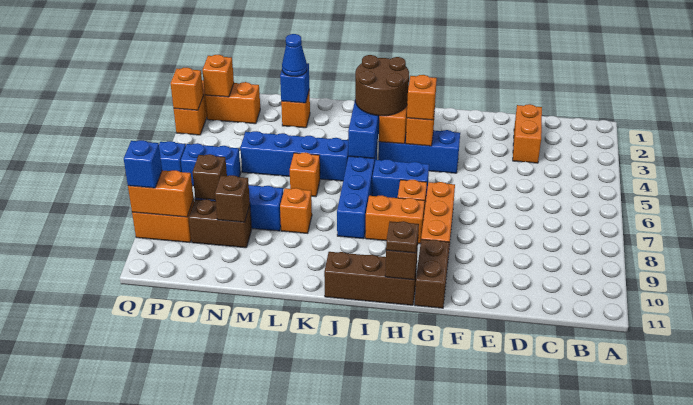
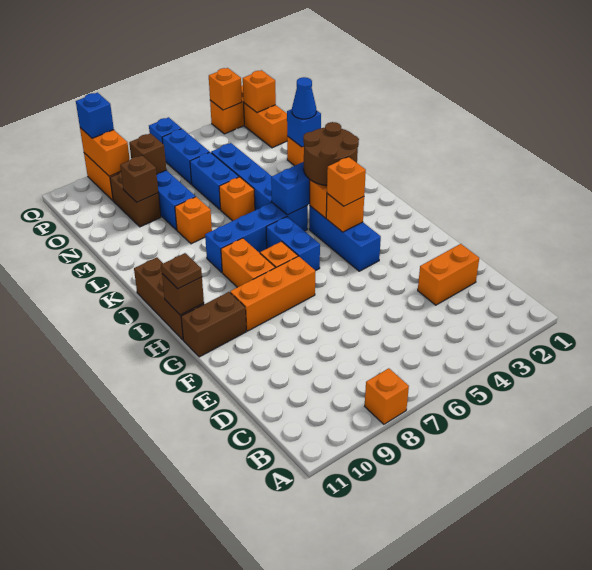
none -> orange 1x1 brick [365,368,409,424]
none -> blue 1x2 brick [190,152,239,210]

